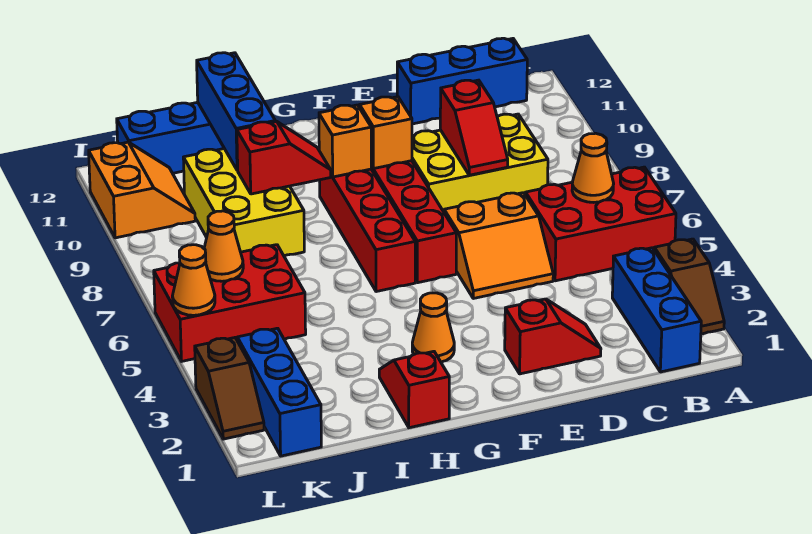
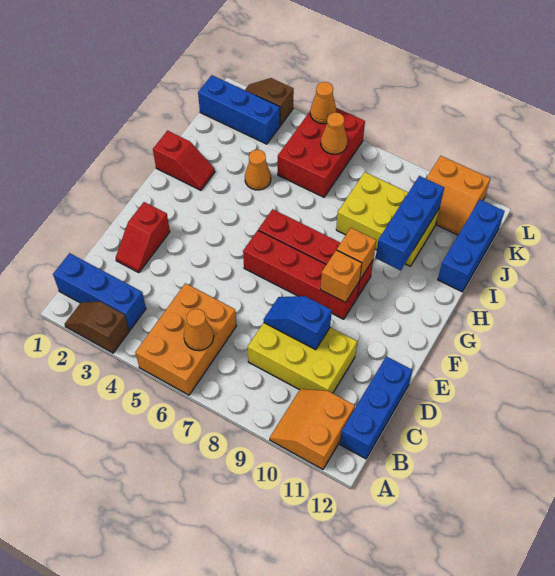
red 2x3 brick [526,167,676,281] -> orange 2x3 brick [135,283,237,395]
yellow 2x3 brick [412,114,548,212] -> yellow 2x3 brick turned to [248,323,357,393]
orange 2x2 slope [444,193,553,298] -> orange 2x2 slope moved to [270,389,355,469]
red 1x2 slope [440,80,508,175] -> blue 1x2 slope [263,296,332,350]
orange 1x1 cone [412,293,454,362] -> orange 1x1 cone moved to [245,150,271,190]
red 1x2 slope [237,122,331,194] -> none
blue 1x3 brick [197,53,275,170] -> blue 1x3 brick turned to [376,176,444,271]

